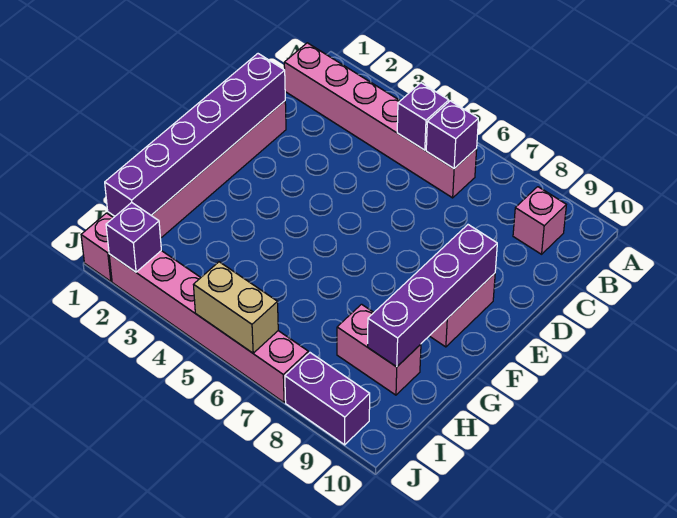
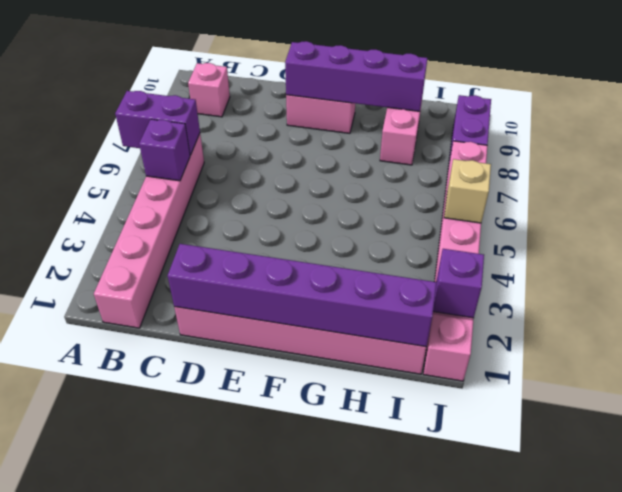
purple 1x1 brick [426,101,478,168] -> purple 1x2 brick [115,91,200,155]
tan 1x2 brick [194,262,278,353] -> tan 1x1 brick [444,159,491,223]

